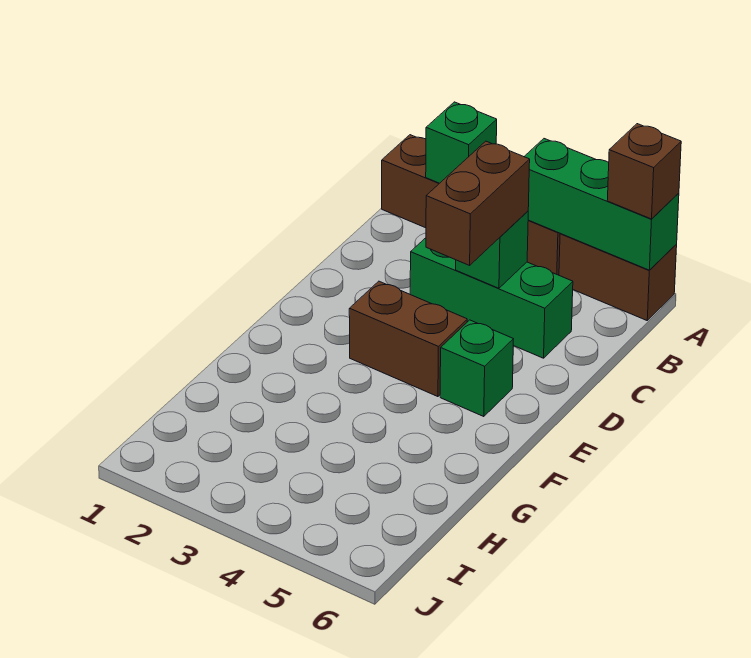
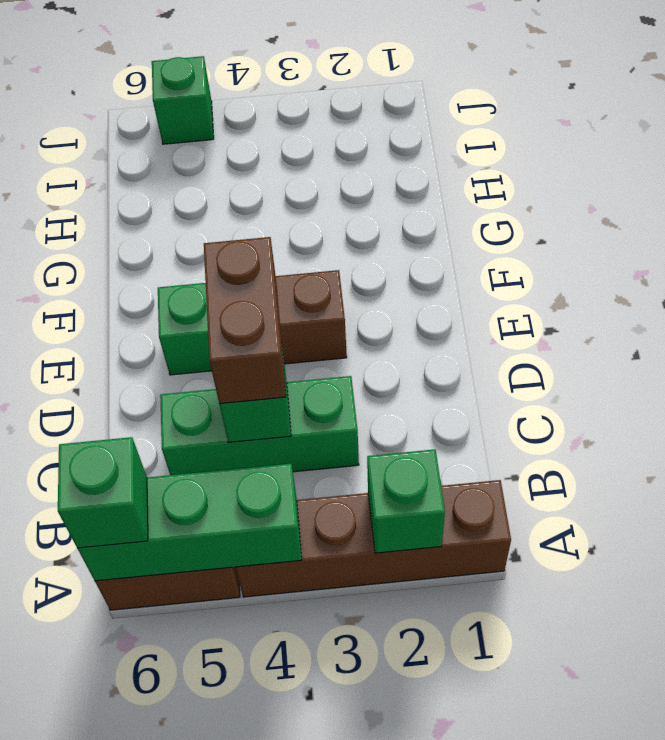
brown 1x1 brick [607,124,681,219] -> green 1x1 brick [58,437,148,548]
none -> green 1x1 brick [152,56,214,144]

